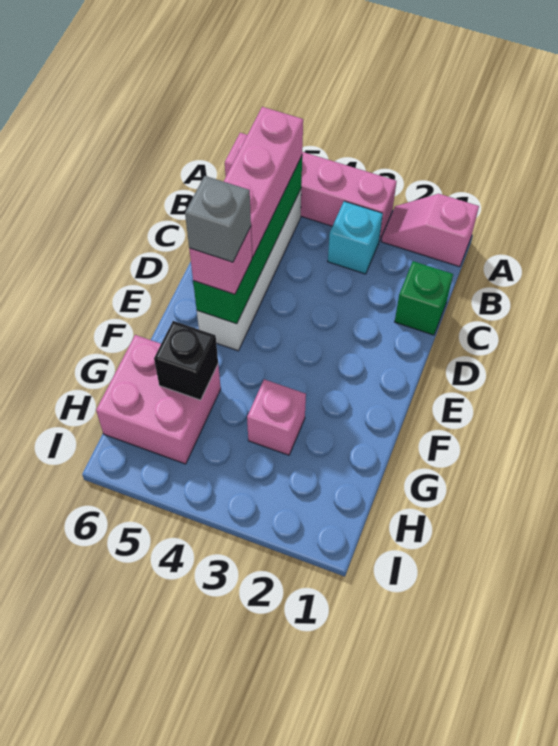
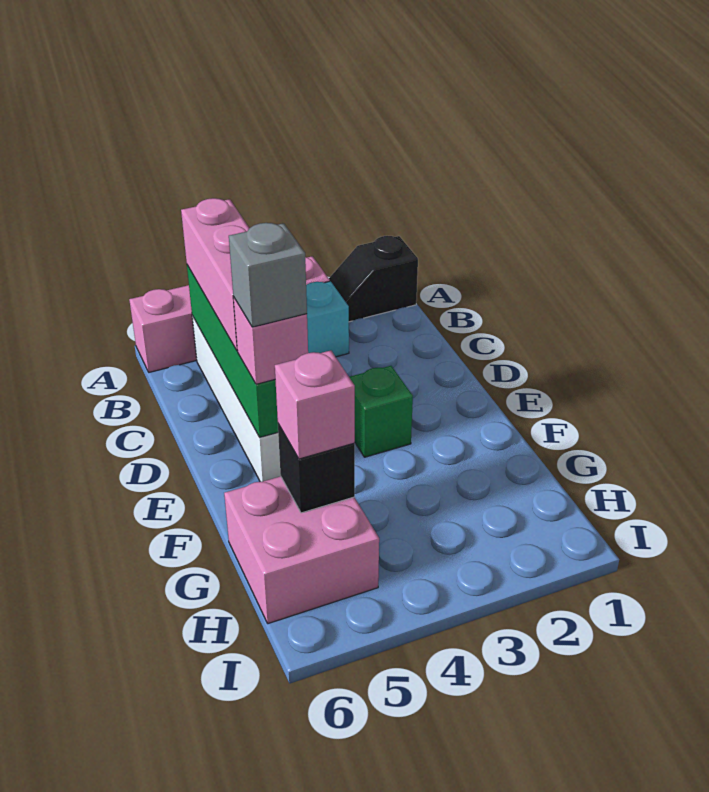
pink 1x2 slope [382,194,479,267] -> black 1x2 slope [329,236,418,322]
green 1x1 brick [395,261,453,335] -> green 1x1 brick moved to [349,366,413,457]
pink 1x1 brick [247,379,306,455] -> pink 1x1 brick moved to [275,350,355,459]

